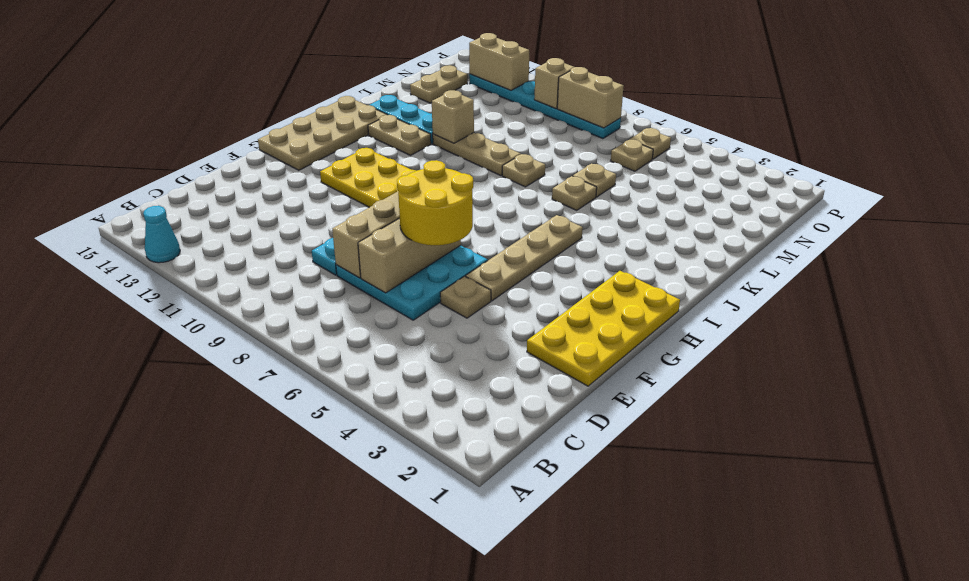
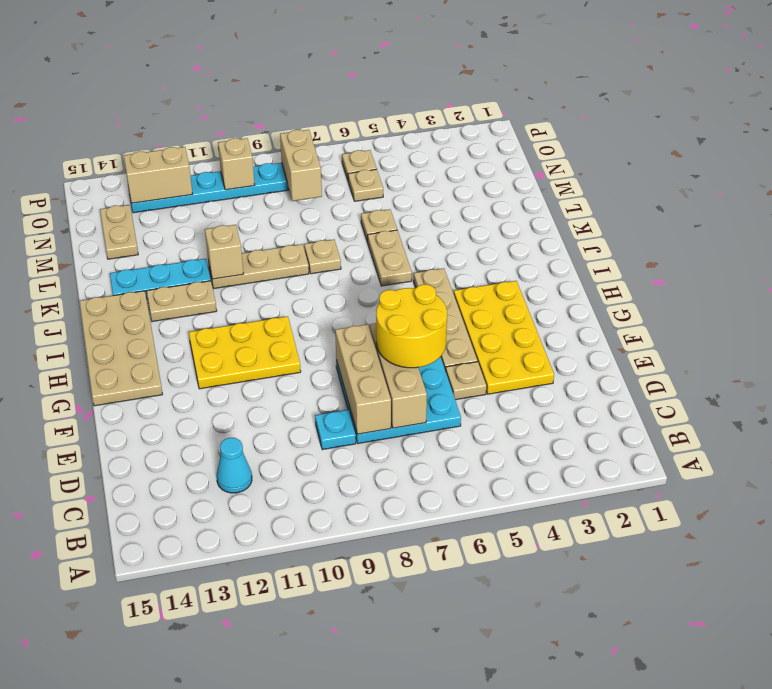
cyan 1x1 cone [143,206,180,263] -> cyan 1x1 cone moved to [217,438,252,493]
yellow 2x4 plate [527,271,680,386] -> yellow 2x4 plate moved to [454,281,554,394]
tan 1x1 plate [552,176,597,210] -> tan 1x2 plate [368,230,412,286]
tan 1x2 brick [557,67,624,128] -> tan 1x2 brick turned to [280,130,322,201]

